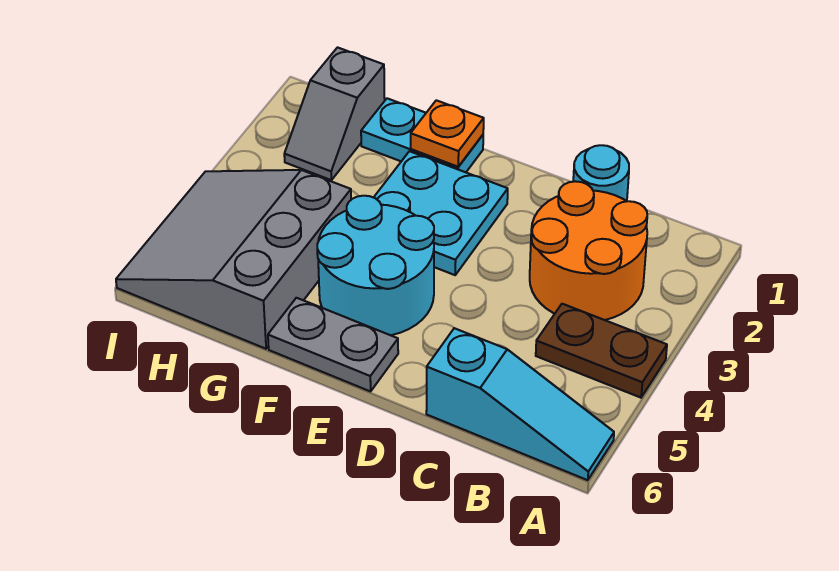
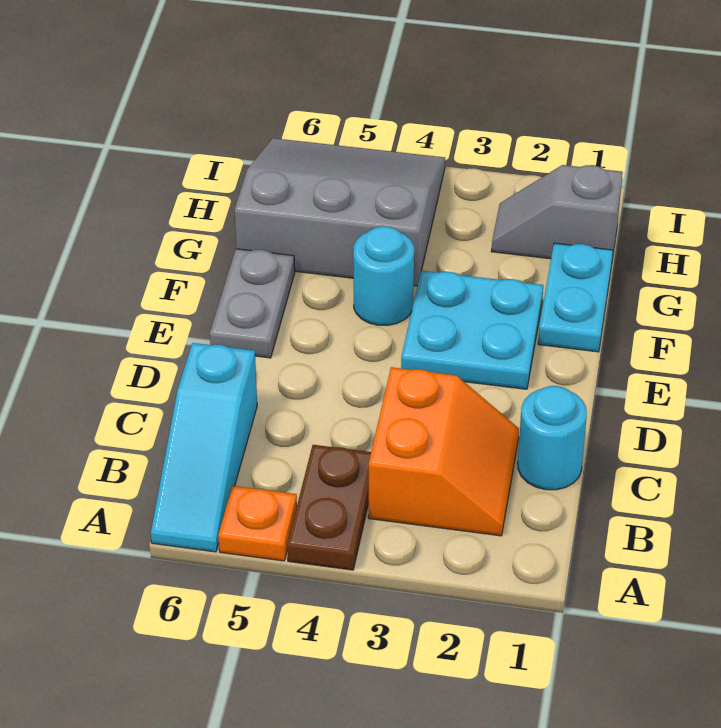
orange 2x2 round brick [530,181,647,320] -> orange 2x2 slope [368,367,519,536]
cyan 2x2 round brick [317,196,434,335] -> cyan 1x1 round brick [353,226,414,325]
orange 1x1 plate [411,100,484,167] -> orange 1x1 plate moved to [218,486,297,561]

